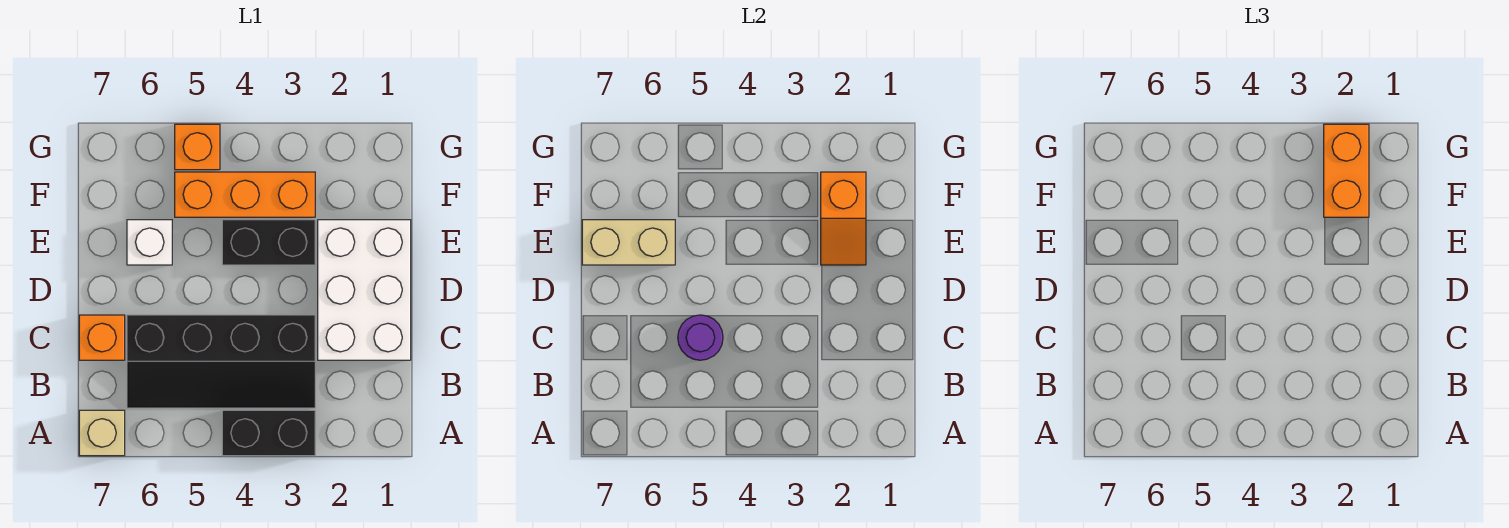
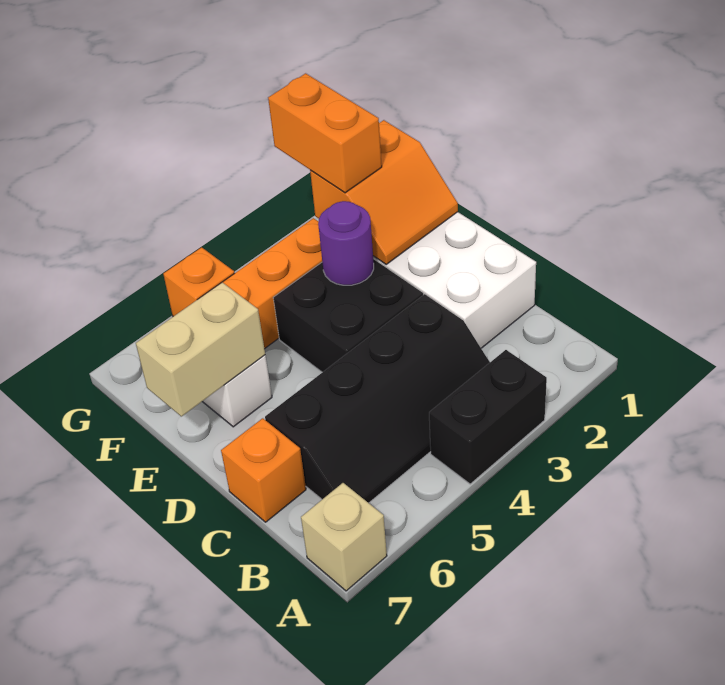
purple 1x1 round brick [678,315,723,360] -> purple 1x1 round brick moved to [318,201,374,285]
orange 1x2 slope [821,172,866,265] -> orange 2x2 slope [310,120,458,264]
black 1x2 brick [222,220,315,265] -> black 2x2 brick [273,259,423,372]

